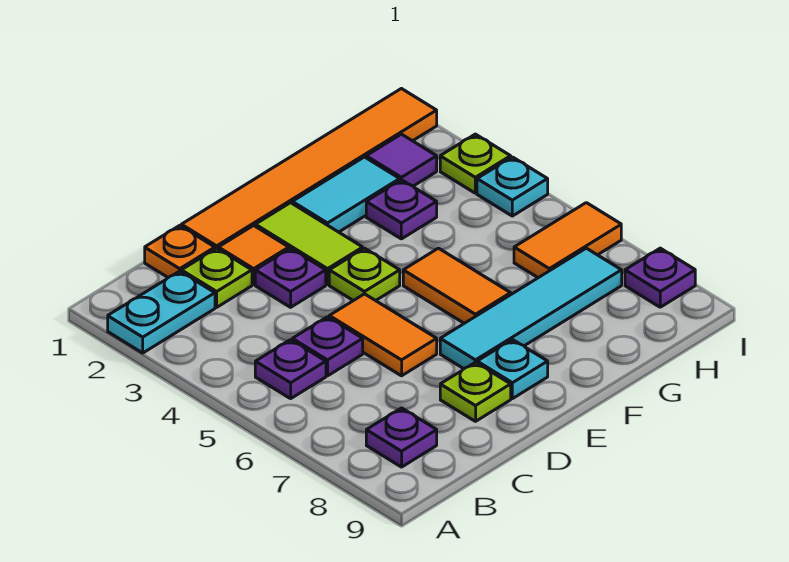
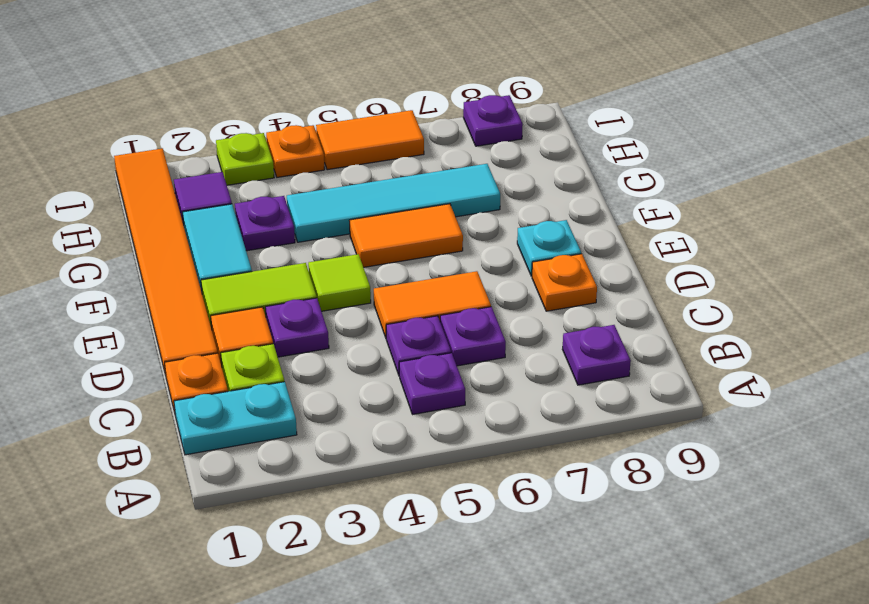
cyan 1x2 plate [108,271,215,353] -> cyan 1x2 plate turned to [174,382,297,455]
none -> purple 1x1 plate [440,307,506,366]
lime 1x1 plate [440,362,511,421] -> orange 1x1 plate [532,254,597,311]
lime 1x1 plate [329,248,400,301] -> lime 1x1 tile [308,254,371,311]
cyan 1x4 tile [440,248,622,369] -> cyan 1x4 tile turned to [287,164,500,242]
orange 1x2 tile [514,203,621,278] -> orange 1x2 tile turned to [316,110,424,170]
cyan 1x1 plate [477,157,548,216] -> orange 1x1 plate [266,125,325,177]

